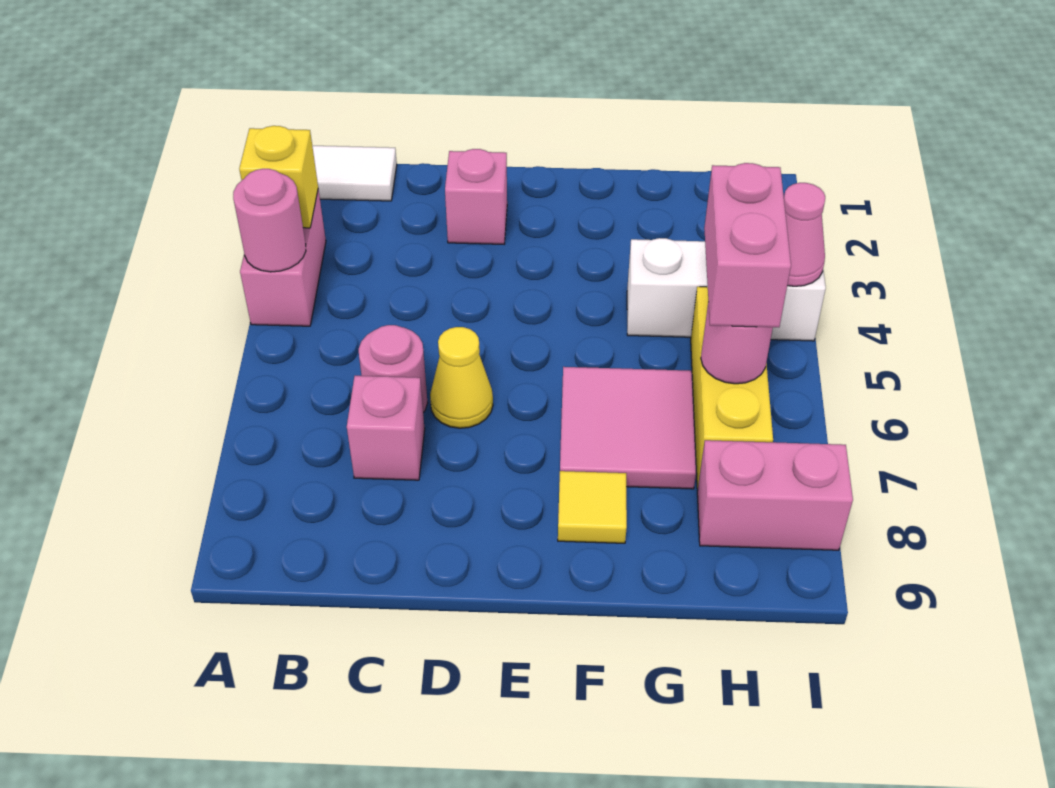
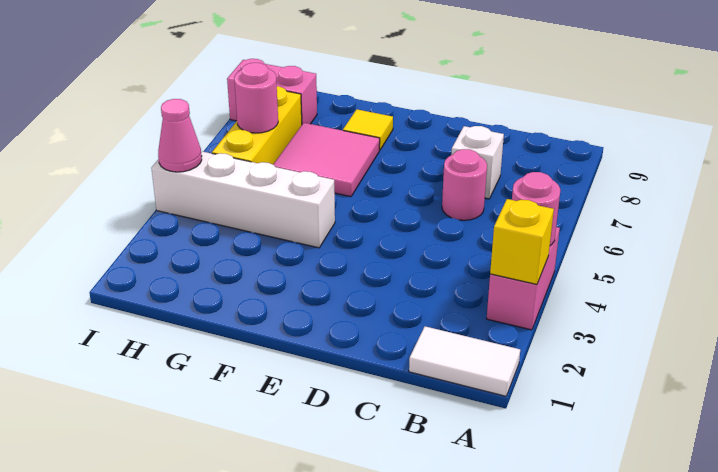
pink 1x1 brick [347,376,425,480] -> white 1x1 brick [451,126,504,199]
pink 1x1 brick [445,149,507,244] -> none
yellow 1x1 cone [430,327,493,428] -> none
white 1x3 brick [627,238,826,341] -> white 1x4 brick [151,151,335,248]
pink 1x2 brick [704,163,791,327] -> none

